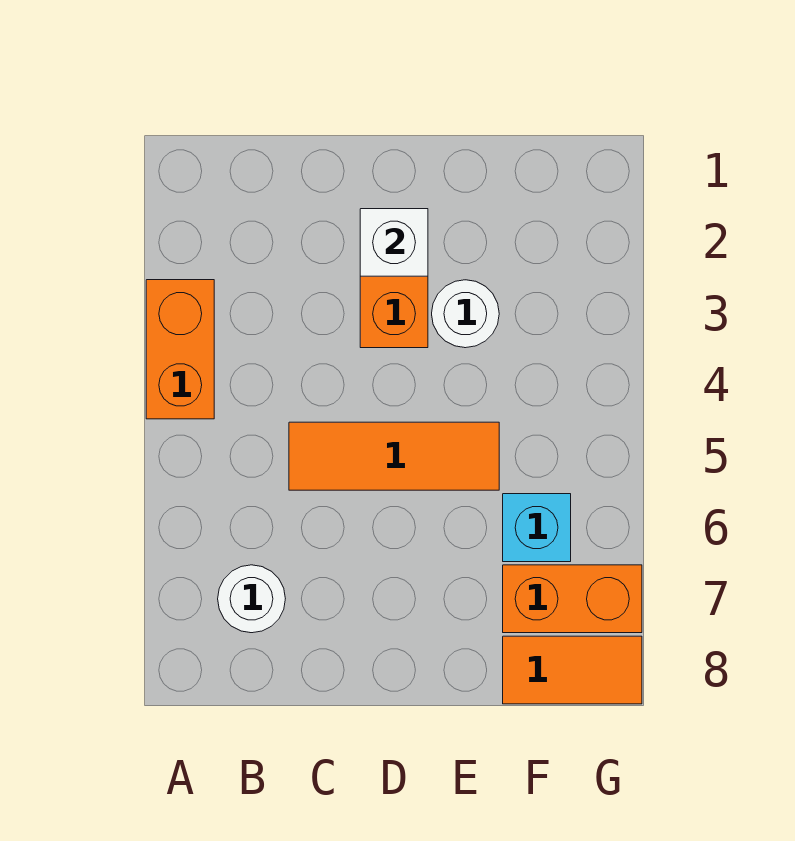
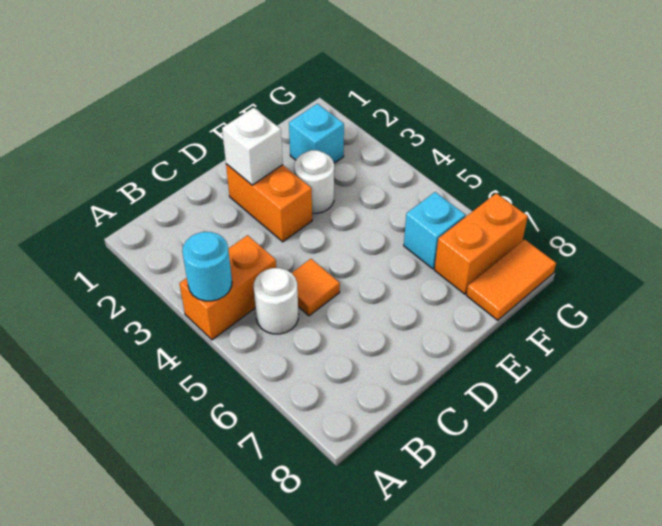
orange 1x2 brick [146,280,214,419] -> orange 1x2 brick turned to [179,235,276,340]
none -> cyan 1x1 round brick [182,232,232,301]
white 1x1 round brick [218,565,285,633] -> white 1x1 round brick moved to [254,268,298,334]
orange 1x3 tile [289,422,499,490] -> orange 1x1 tile [292,259,340,316]
none -> cyan 1x1 brick [289,104,344,163]

